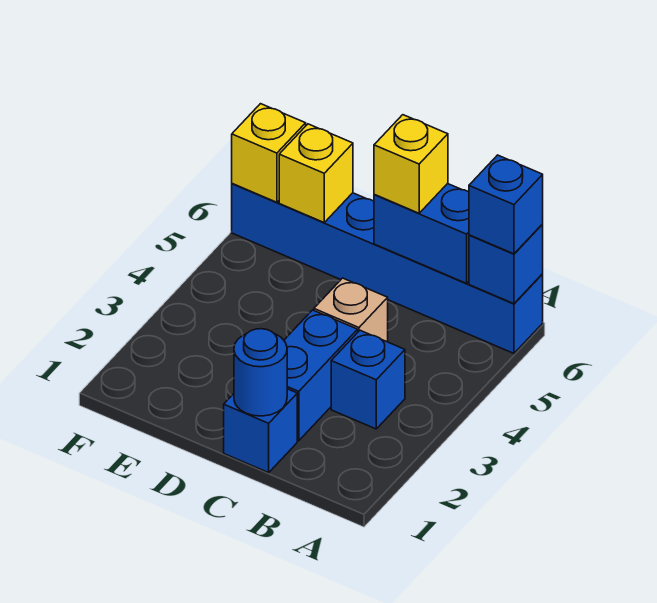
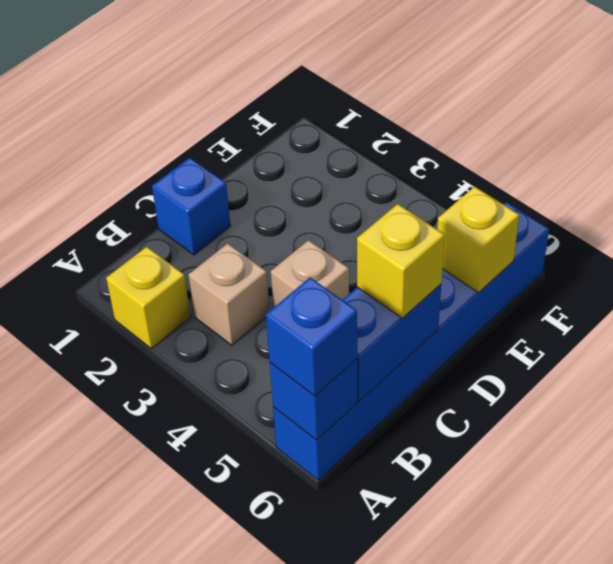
blue 1x1 brick [331,330,405,429] -> tan 1x1 brick [188,243,270,345]
blue 1x1 round brick [234,329,287,416] -> none
blue 1x2 brick [284,310,358,441] -> none
yellow 1x1 brick [232,104,306,202] -> yellow 1x1 brick moved to [106,247,190,349]

